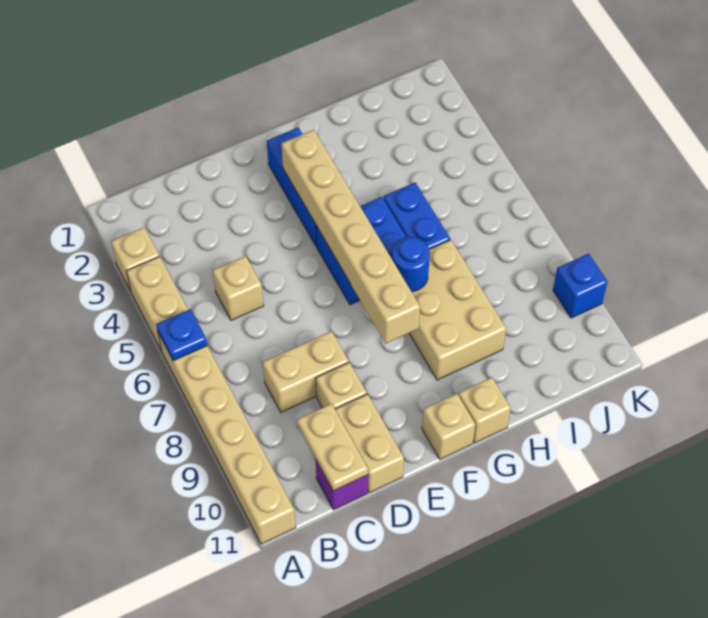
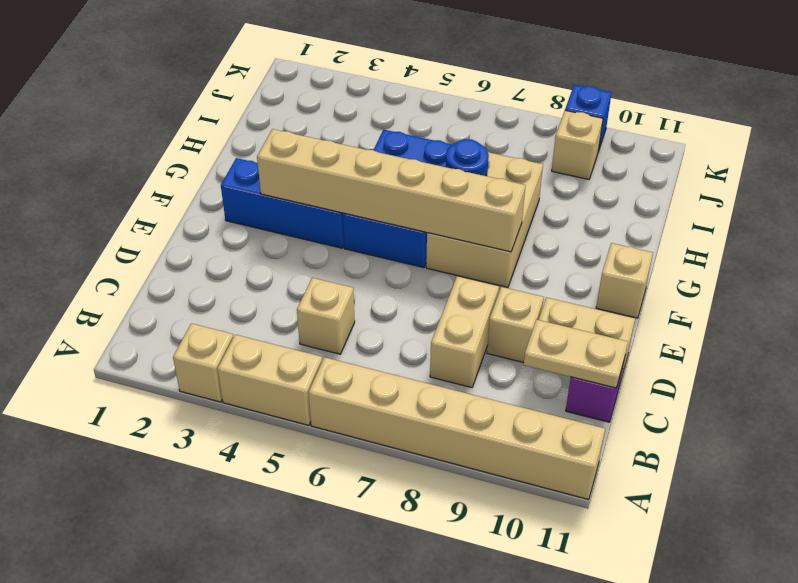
blue 1x1 plate [156,309,207,361] -> none
tan 2x3 brick [409,240,506,380] -> tan 2x3 brick turned to [426,152,543,287]
tan 1x1 brick [458,377,511,443] -> tan 1x1 brick moved to [552,110,603,179]

